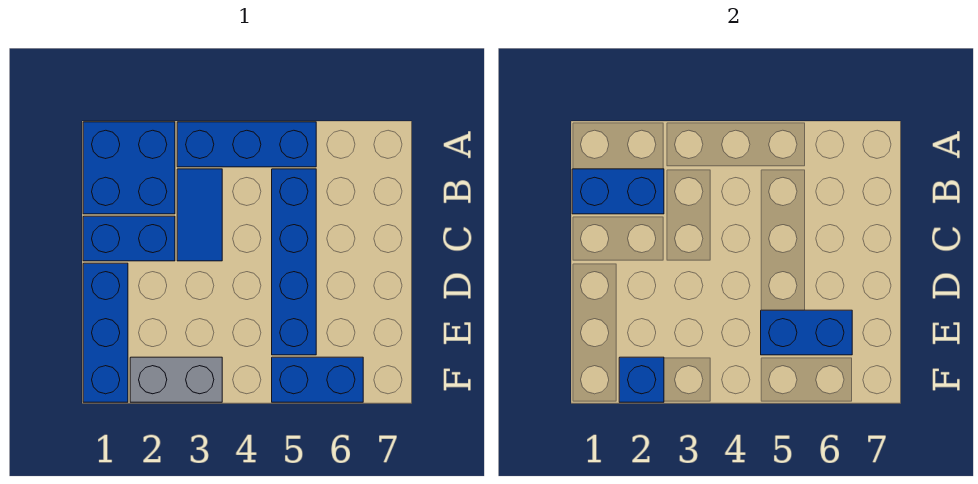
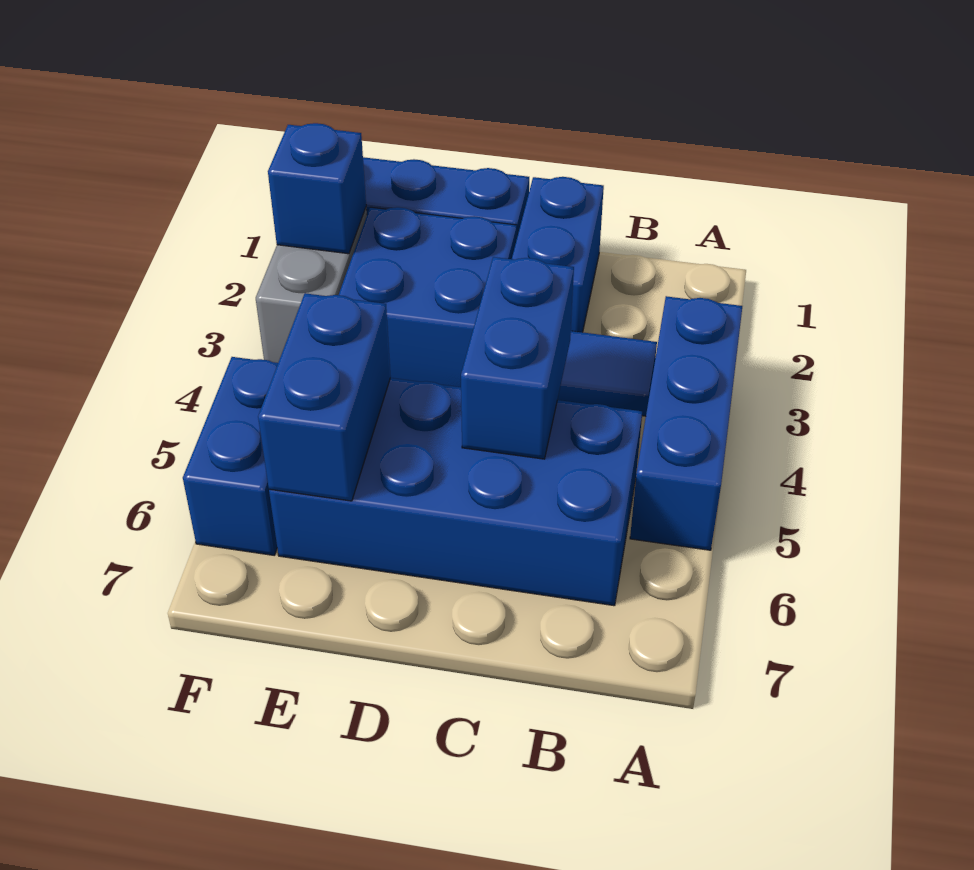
blue 2x2 brick [83,122,175,214] -> blue 2x2 brick moved to [339,207,517,387]
blue 1x2 brick [572,169,664,214] -> blue 1x2 brick moved to [461,257,574,459]
blue 1x4 brick [272,169,316,355] -> blue 2x4 brick [269,378,642,606]

